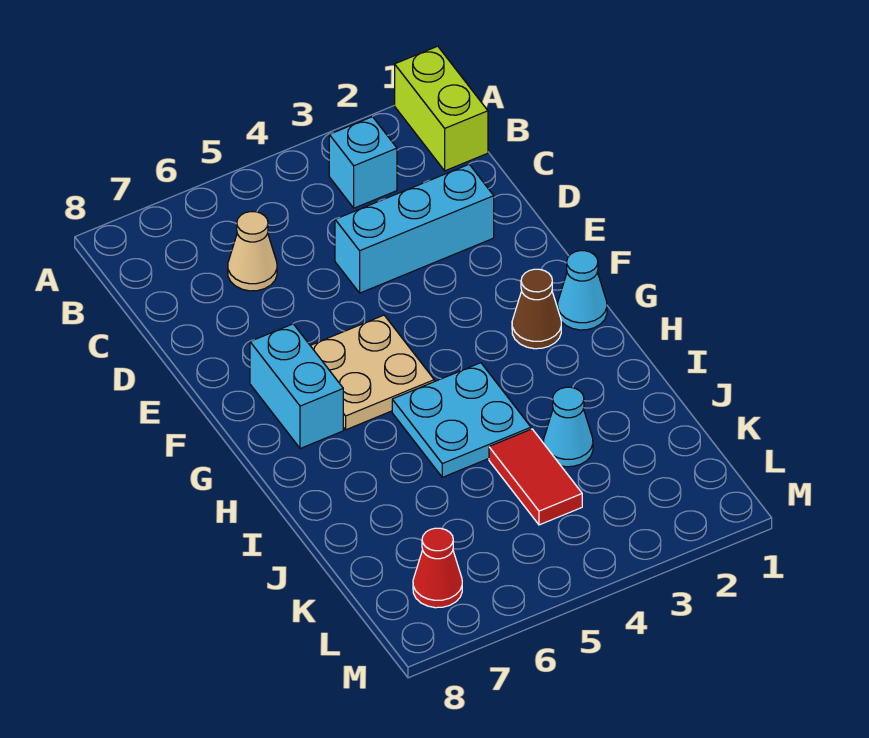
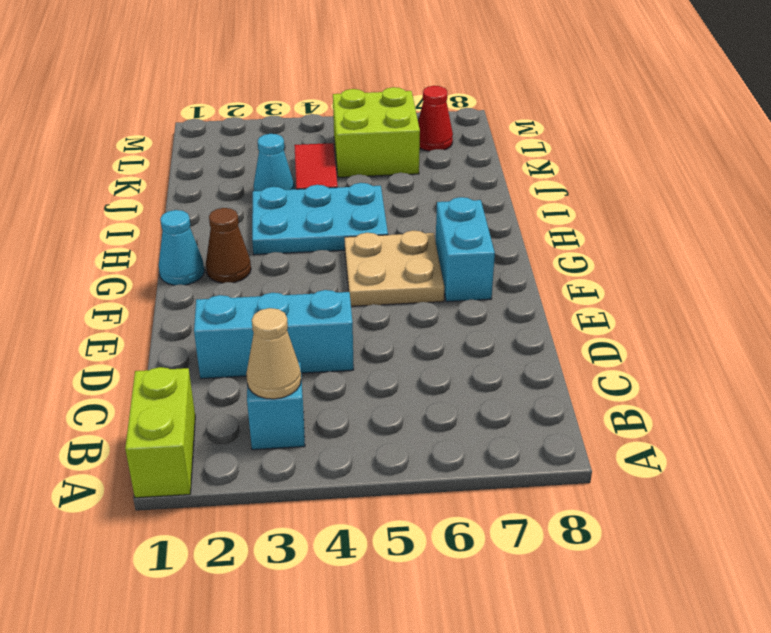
tan 1x1 cone [228,212,277,291] -> tan 1x1 cone moved to [246,308,301,399]
cyan 2x2 plate [392,363,531,477] -> cyan 2x3 plate [252,183,388,255]
none -> lime 2x2 brick [333,87,420,177]

